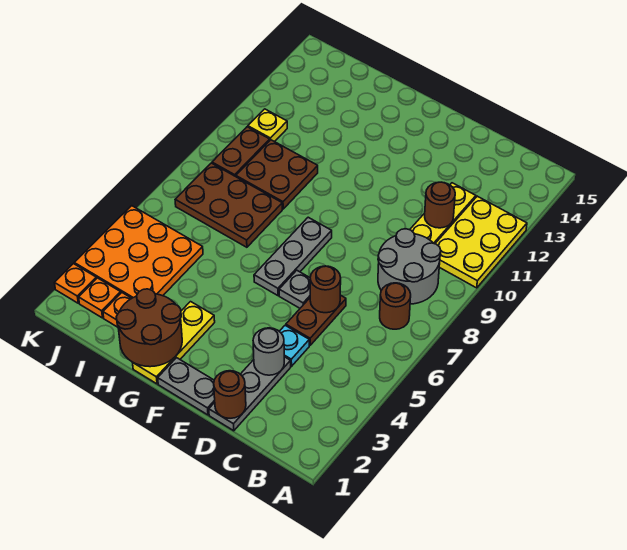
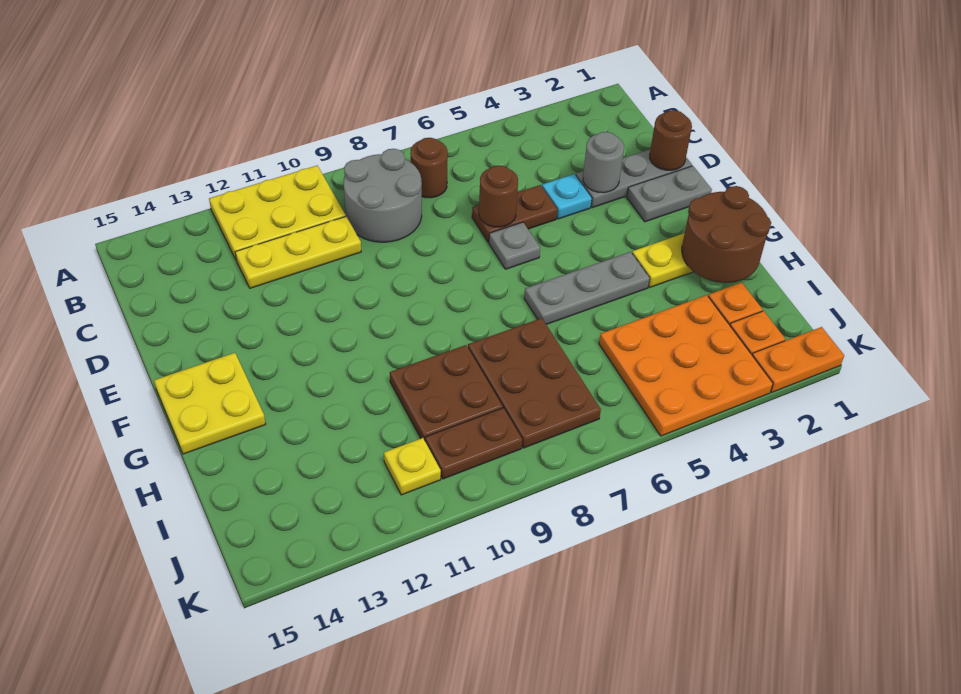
brown 1x1 round brick [425,182,455,228] -> none
grey 1x2 plate [158,358,215,415] -> grey 1x2 plate turned to [627,166,712,222]
grey 1x3 plate [254,217,332,296] -> grey 1x3 plate moved to [524,252,650,324]
none -> yellow 2x2 plate [154,353,266,454]
orange 1x1 plate [55,264,96,303] -> orange 1x2 plate [752,327,844,392]

